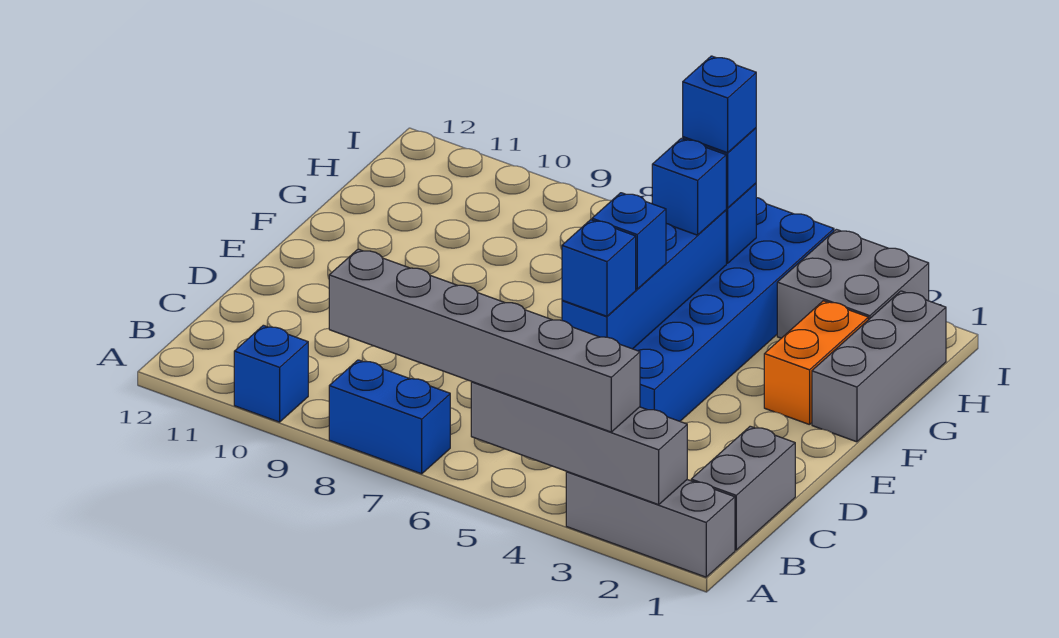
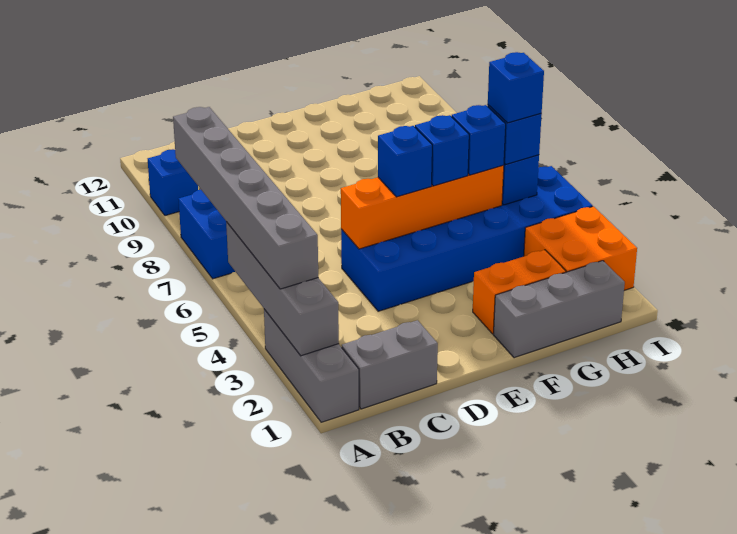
blue 1x4 brick [562,210,726,349] -> orange 1x4 brick [341,166,504,249]
blue 1x1 brick [562,220,636,316] -> blue 1x1 brick moved to [415,115,469,186]
grey 2x2 brick [777,229,929,338] -> orange 2x2 brick [524,207,637,290]

